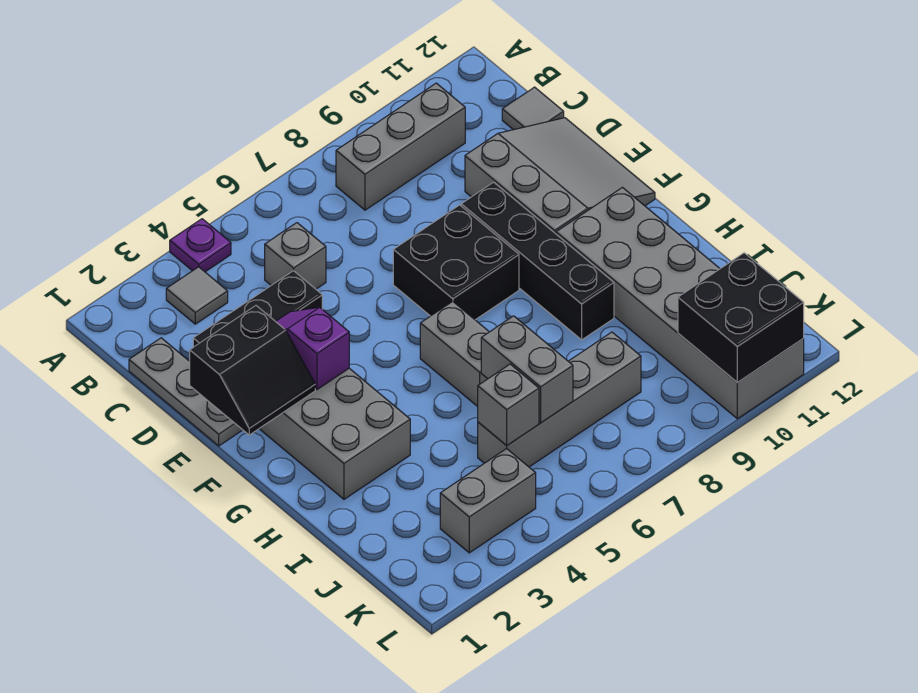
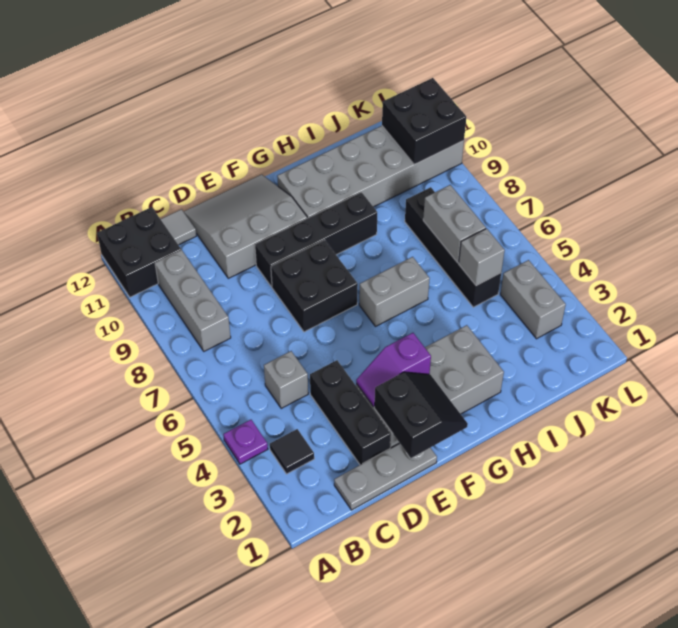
none -> black 2x2 brick [97,207,181,297]
grey 1x1 tile [166,267,228,324] -> black 1x1 tile [270,429,314,474]
grey 1x2 brick [481,316,573,423] -> grey 1x2 brick turned to [423,185,486,263]
grey 1x4 brick [478,332,641,467] -> black 1x4 brick [405,187,501,307]

